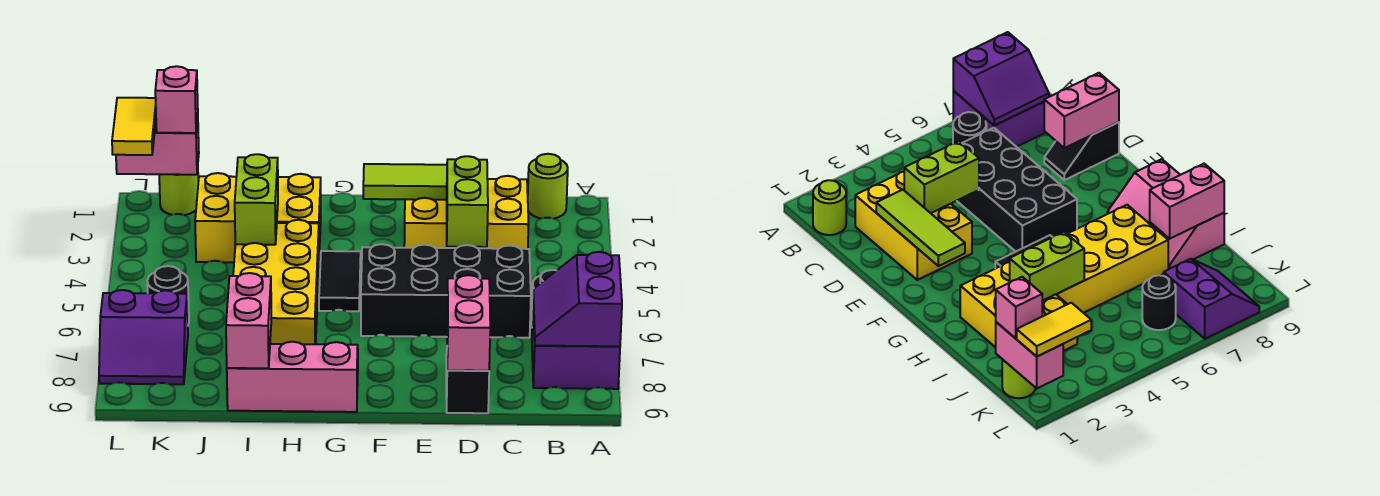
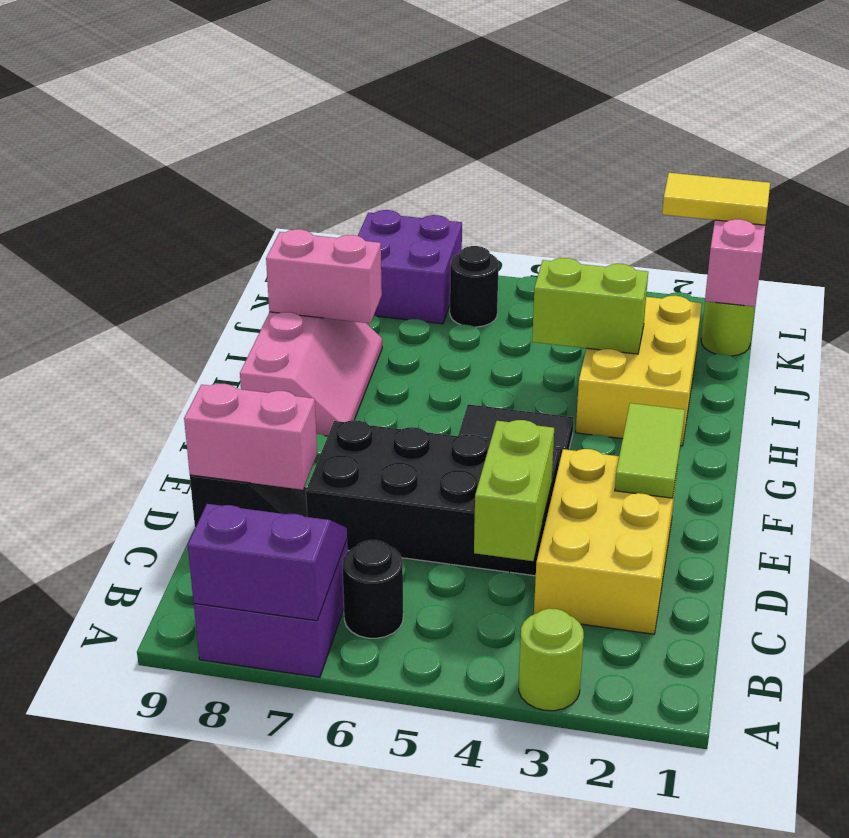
lime 1x1 round brick [528,154,568,219] -> lime 1x1 round brick moved to [519,608,584,711]
black 2x4 brick [361,244,531,338] -> black 2x4 brick turned to [306,420,560,576]
lime 1x3 tile [363,164,447,200] -> lime 1x2 tile [615,403,685,498]
lime 1x2 brick [447,156,488,247] -> lime 1x2 brick turned to [474,420,554,561]
yellow 2x4 brick [233,220,319,344] -> none
pink 1x1 brick [155,66,198,133] -> none
purple 2x2 slope [99,290,188,384] -> purple 2x2 brick [358,210,462,324]

